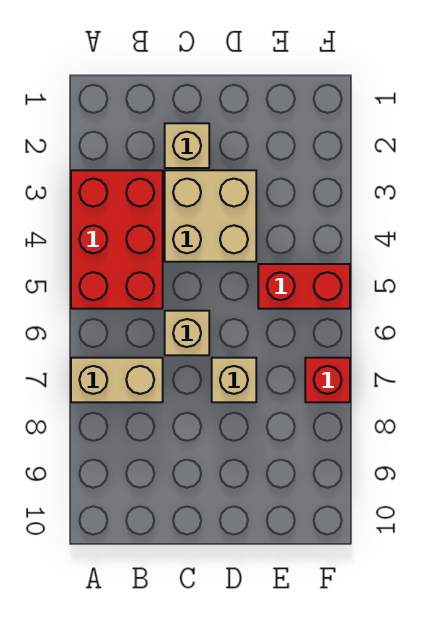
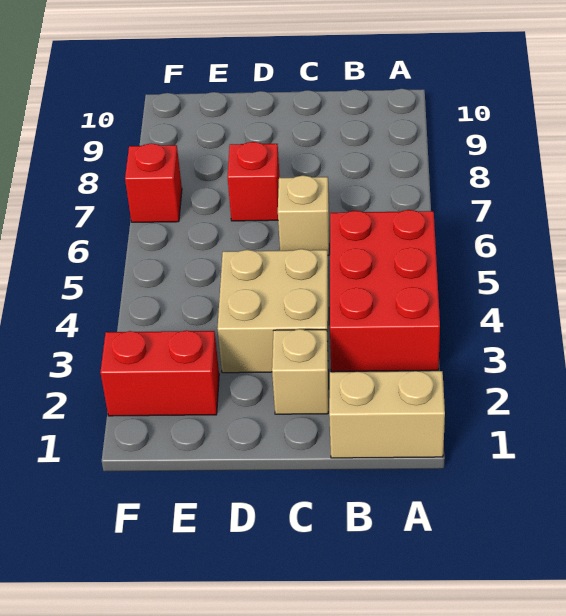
tan 1x2 brick [71,358,163,402] -> tan 1x2 brick moved to [329,371,445,458]
tan 1x1 brick [212,358,256,402] -> red 1x1 brick [227,142,280,221]
red 1x2 brick [258,264,350,309] -> red 1x2 brick moved to [100,330,219,416]

